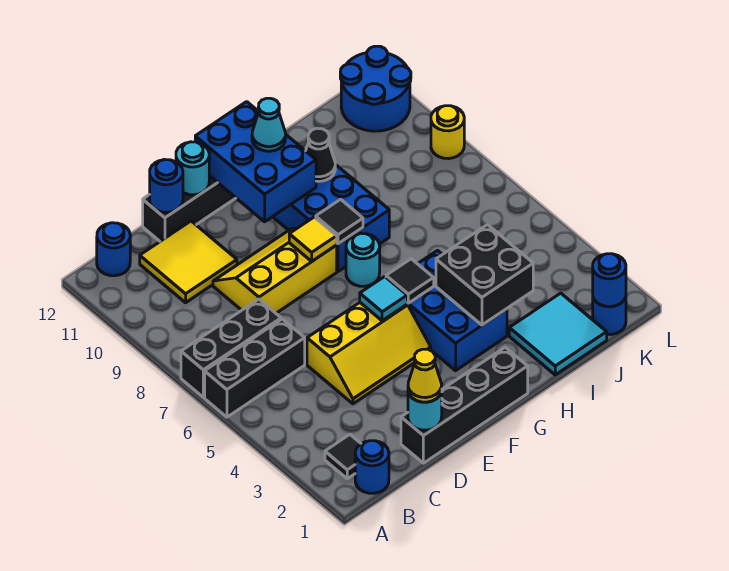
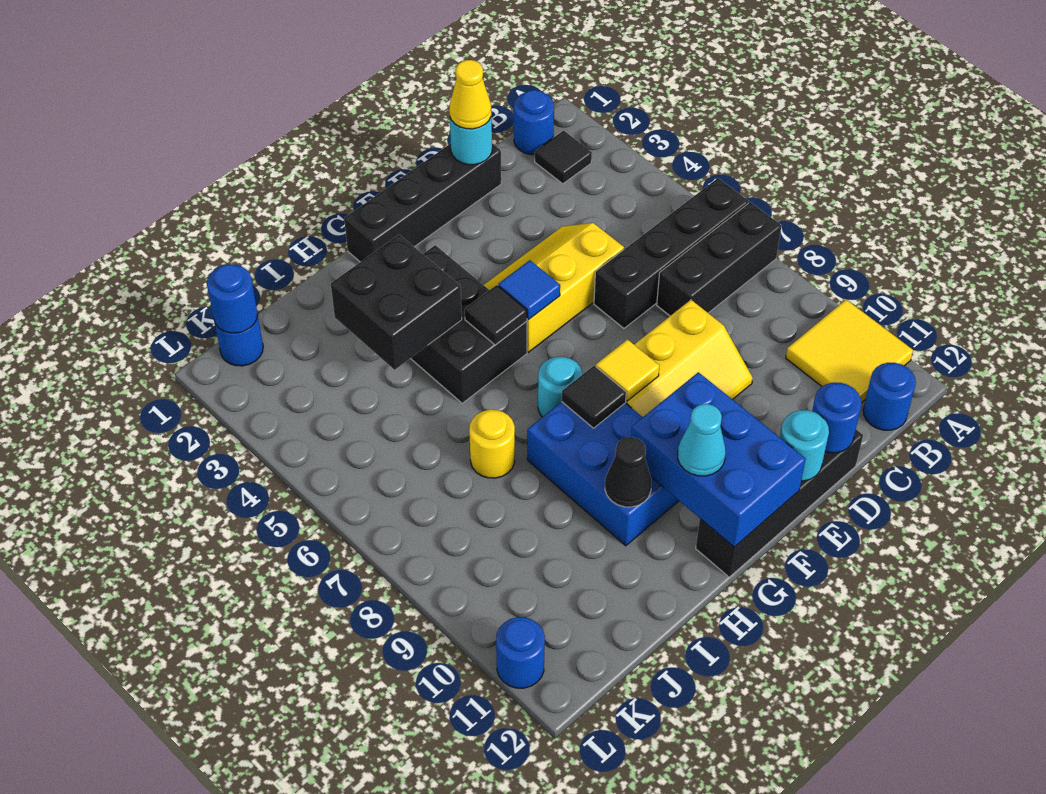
black 1x3 brick [205,319,305,417] -> black 1x4 brick [594,178,749,328]
yellow 2x2 tile [140,221,237,303] -> yellow 2x2 tile moved to [786,300,913,403]
cyan 1x1 tile [360,277,407,321] -> blue 1x1 tile [498,260,560,320]
blue 2x3 brick [407,251,507,371] -> black 2x3 brick [410,245,527,403]
cyan 2x2 tile [509,293,607,375] -> none
blue 2x2 round brick [340,46,411,131] -> blue 1x1 round brick [496,617,545,688]
yellow 1x1 round brick [431,106,464,159] -> yellow 1x1 round brick moved to [469,410,515,478]

